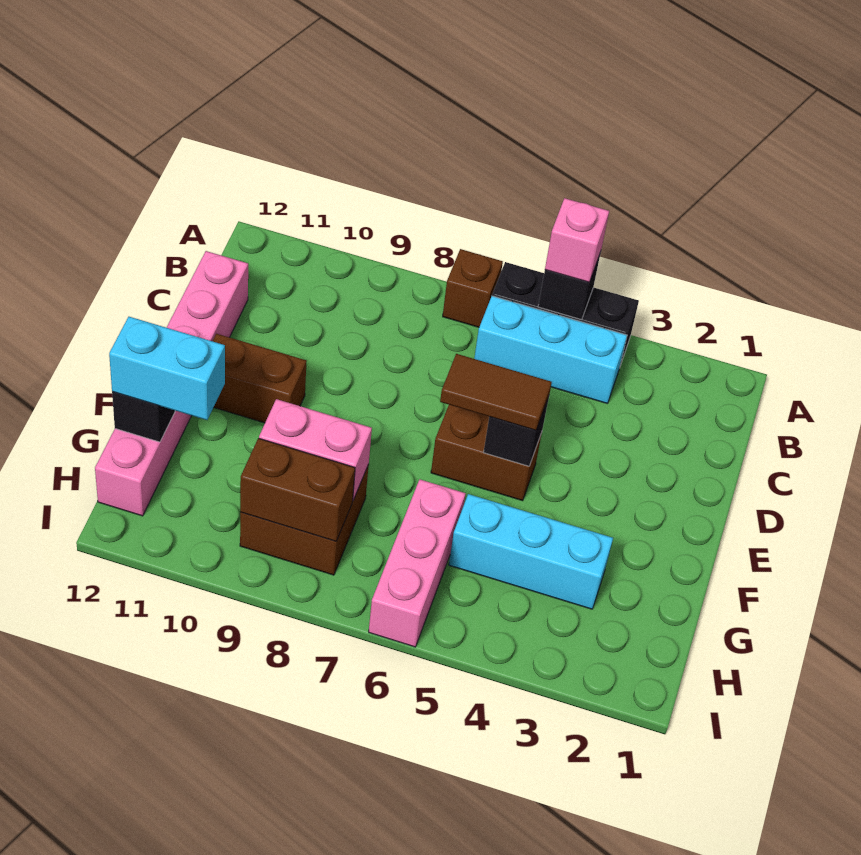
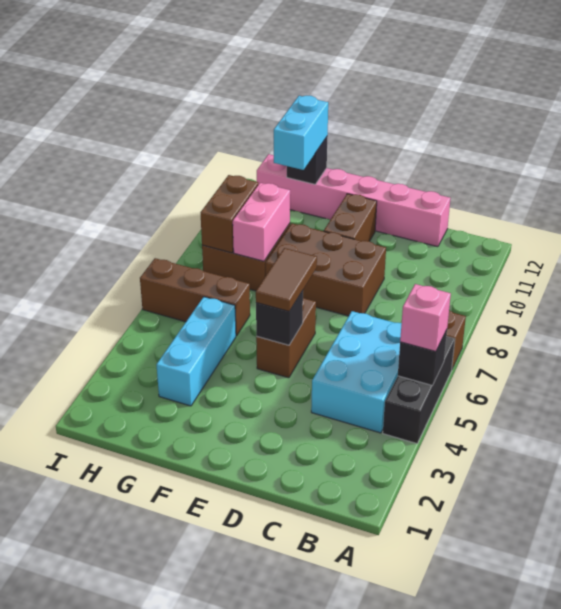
cyan 1x3 brick [474,296,627,404] -> cyan 2x3 brick [311,311,402,433]
none -> brown 2x3 brick [266,223,386,316]
pink 1x3 brick [369,479,466,647] -> brown 1x3 brick [140,258,250,336]

